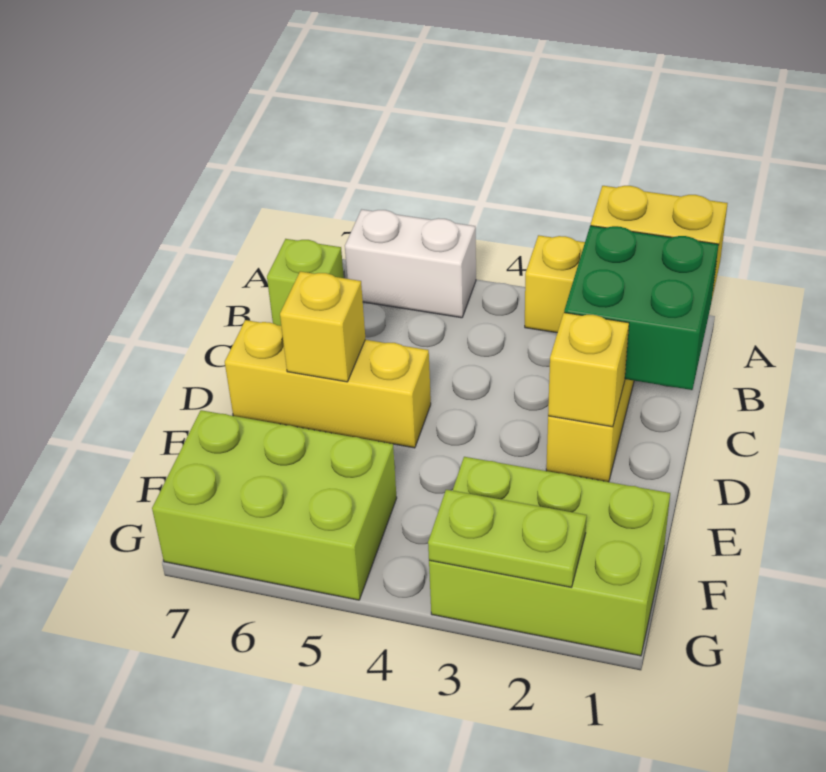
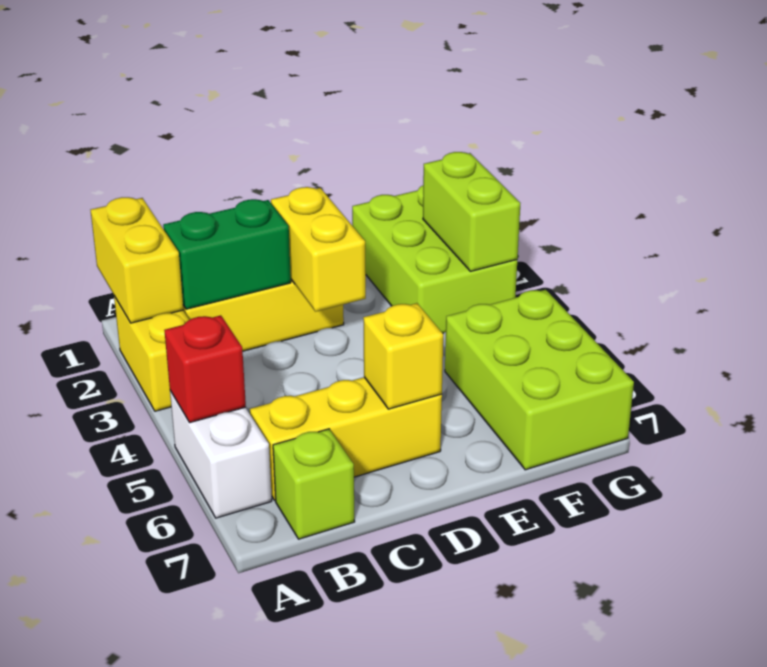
none -> red 1x1 brick [164,315,246,423]
green 2x2 brick [564,226,719,390] -> green 1x2 brick [163,199,291,309]
yellow 1x1 brick [548,313,629,427] -> yellow 1x2 brick [271,187,366,312]
yellow 1x3 brick [225,320,431,448] -> yellow 1x3 brick turned to [250,377,442,501]
lime 1x2 plate [428,490,587,587] -> lime 1x2 brick [423,152,520,271]

